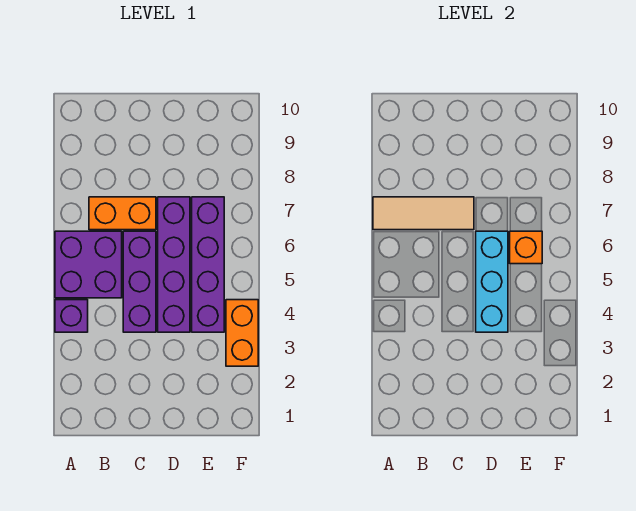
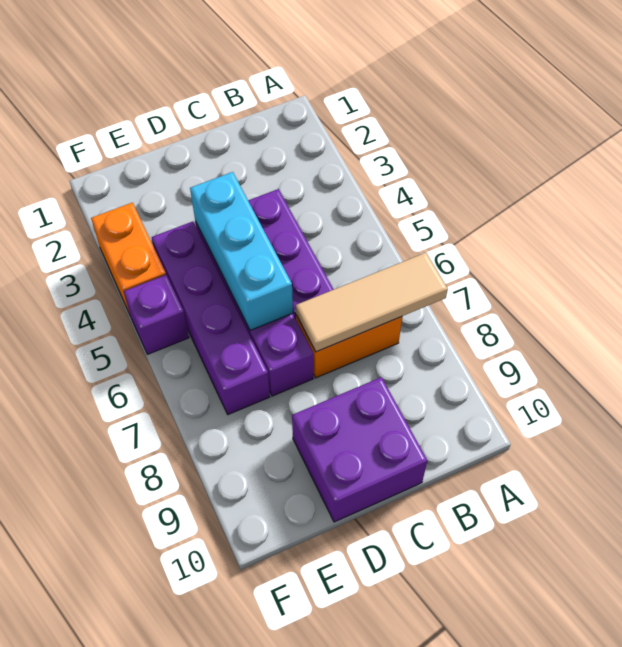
purple 1x1 brick [55,300,88,332] -> purple 1x1 brick moved to [124,275,189,354]
purple 2x2 brick [55,231,122,298] -> purple 2x2 brick moved to [292,377,427,522]
orange 1x1 brick [510,231,542,264] -> none

